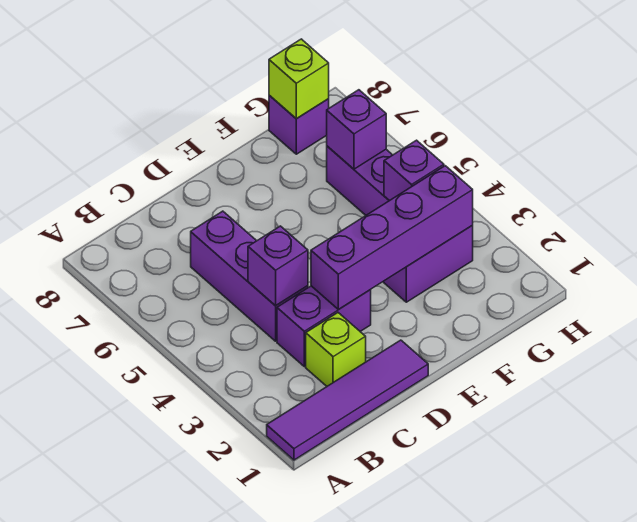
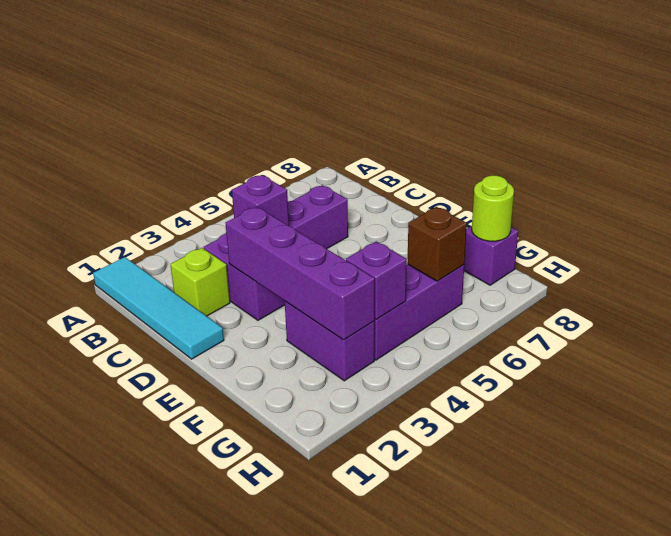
purple 1x4 tile [267,340,428,460] -> cyan 1x4 tile [93,257,224,359]
purple 1x1 brick [327,90,386,169] -> brown 1x1 brick [407,207,467,281]
lime 1x1 brick [269,39,329,118] -> lime 1x1 round brick [472,175,514,241]

